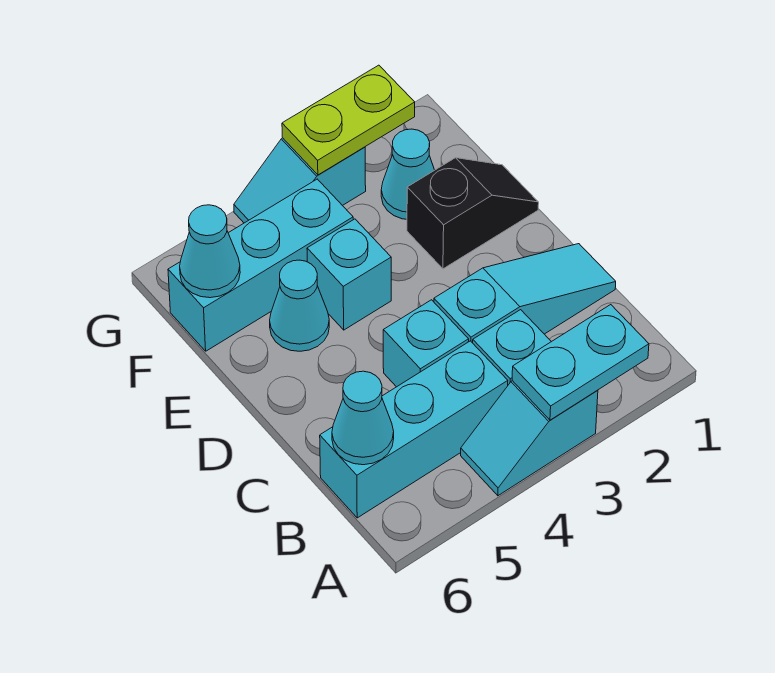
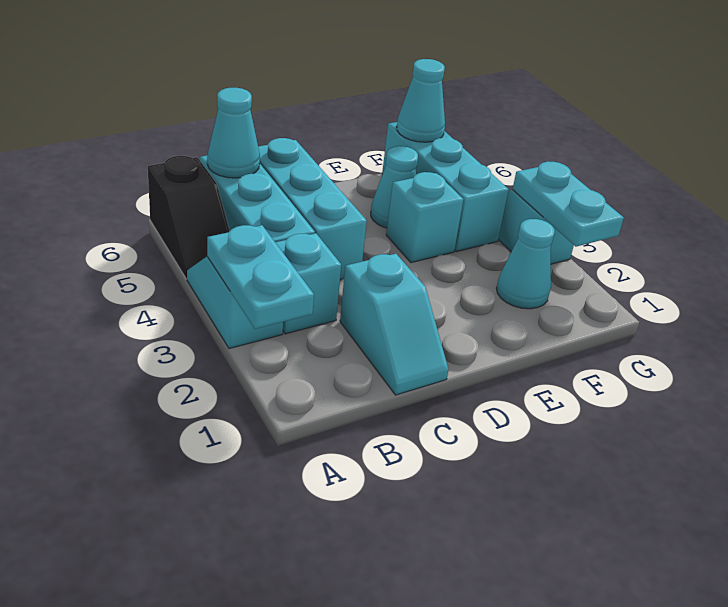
cyan 1x3 slope [434,244,616,343] -> cyan 1x2 slope [340,254,448,395]
cyan 1x1 brick [383,300,469,387] -> cyan 1x3 brick [258,138,367,280]
black 1x2 slope [407,158,539,269] -> black 1x2 slope moved to [148,156,230,279]
lime 1x2 plate [282,65,415,175] -> cyan 1x2 plate [512,161,624,247]

